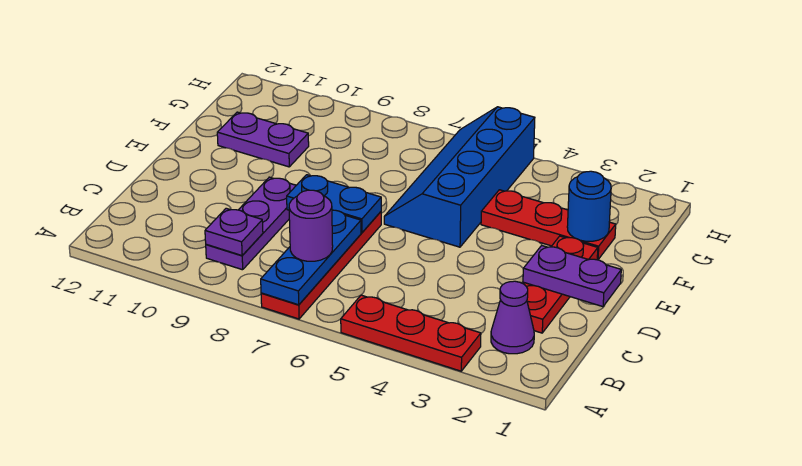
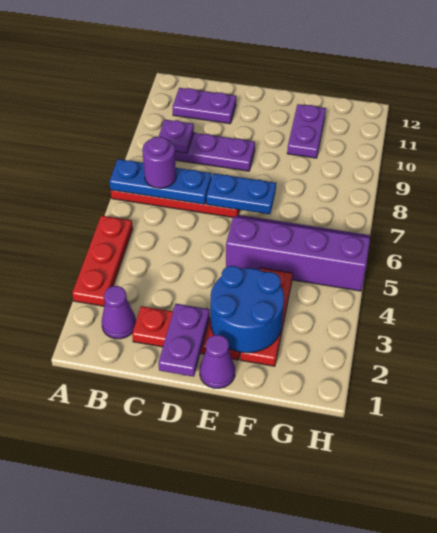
none -> purple 1x2 plate [173,88,236,124]
blue 1x2 plate [287,175,381,233] -> blue 1x2 plate turned to [206,173,276,214]
none -> purple 1x1 cone [200,335,235,388]
blue 2x4 slope [384,107,535,247] -> purple 2x4 slope [226,215,370,291]
blue 1x1 round brick [567,171,611,241] -> blue 2x2 round brick [211,266,284,353]

